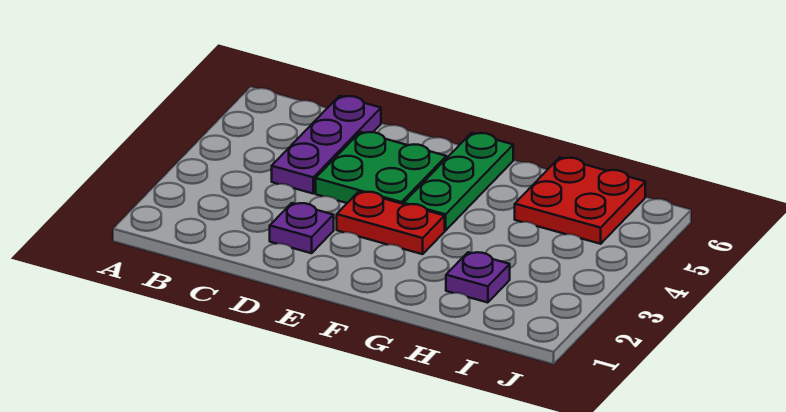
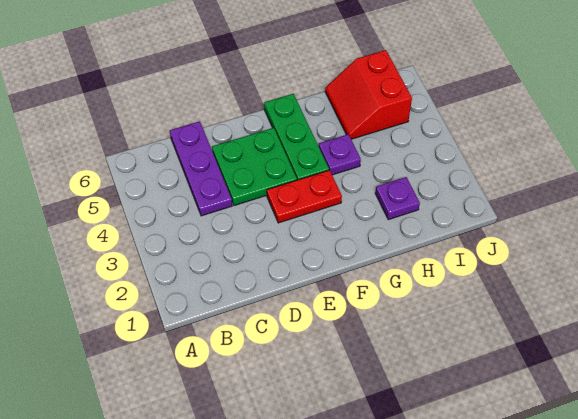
purple 1x1 plate [270,203,334,253] -> purple 1x1 plate moved to [319,134,361,175]
red 2x2 plate [515,158,645,244] -> red 2x2 slope [325,50,412,139]

